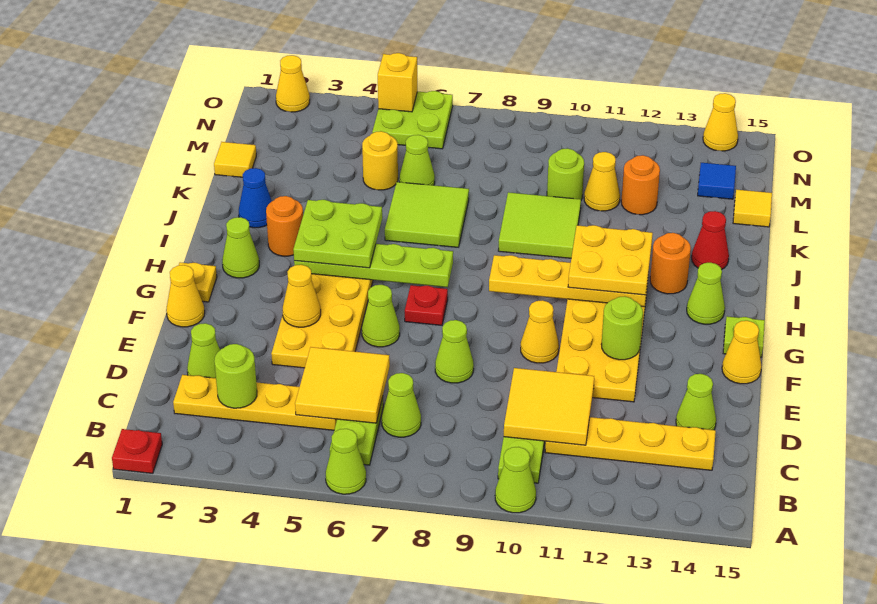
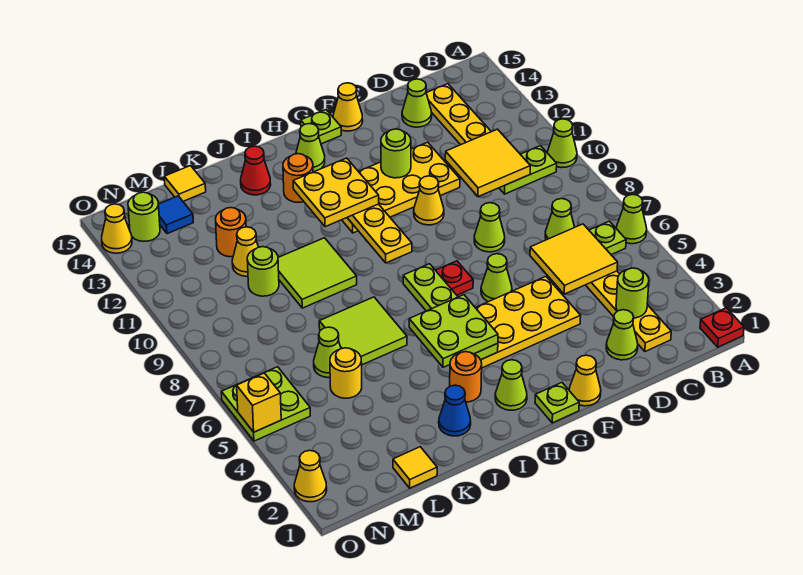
yellow 1x1 cone [283,265,321,327] -> none
yellow 1x1 plate [179,263,217,302] -> lime 1x1 plate [535,383,579,423]
none -> lime 1x1 round brick [128,192,160,241]

